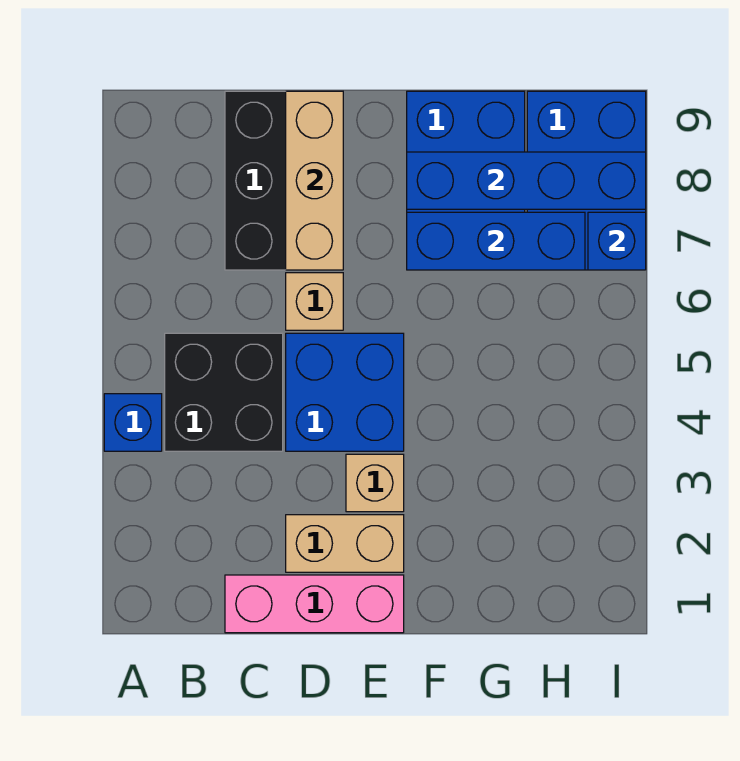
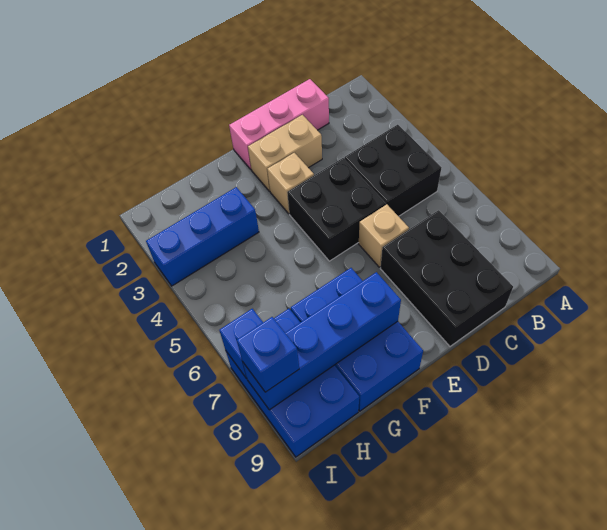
blue 1x1 brick [104,394,162,451] -> blue 1x1 brick moved to [237,317,299,392]
blue 2x2 brick [286,333,404,451] -> black 2x2 brick [287,158,386,261]
tan 1x3 brick [286,91,343,270] -> none
blue 1x3 brick [407,212,585,270] -> blue 1x3 brick moved to [146,187,259,286]

